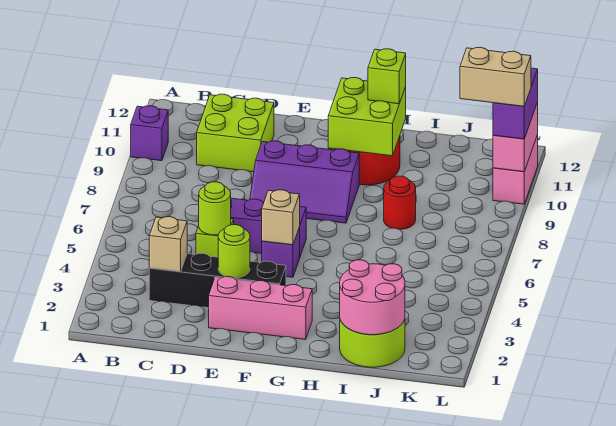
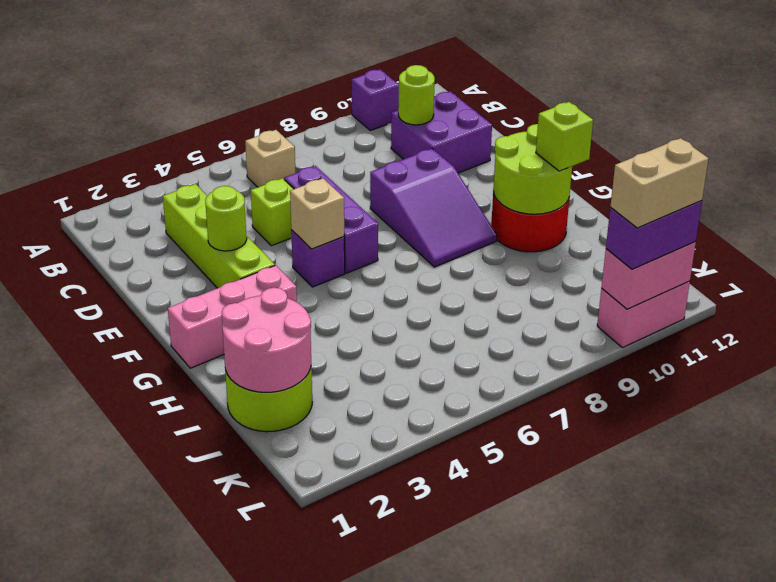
black 1x4 brick [149,253,286,308] -> lime 1x4 brick [163,184,275,288]
tan 1x1 brick [149,217,187,272] -> tan 1x1 brick moved to [245,130,295,187]
lime 2x2 brick [197,94,274,172] -> purple 2x2 brick [391,91,492,173]
lime 1x1 round brick [199,182,231,235] -> lime 1x1 round brick moved to [398,65,435,125]
pink 1x3 brick [209,277,312,340] -> pink 1x3 brick turned to [168,265,297,368]
purple 2x3 slope [250,141,359,223] -> purple 2x3 slope turned to [370,149,497,267]
lime 2x2 brick [328,78,406,156] -> lime 2x2 round brick [493,124,572,214]
red 1x1 round brick [384,176,416,229] -> none
tan 1x2 brick [460,47,531,106] -> tan 1x2 brick turned to [610,138,708,228]

